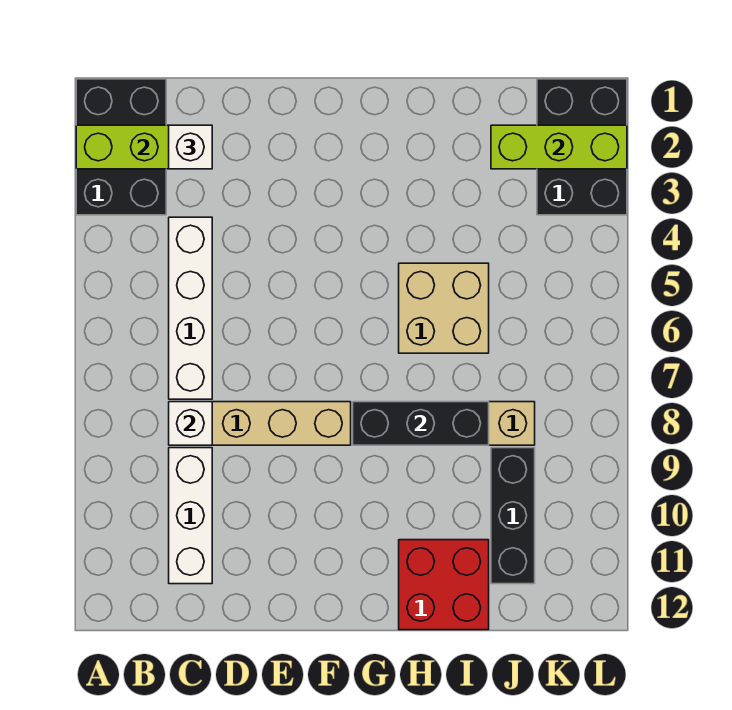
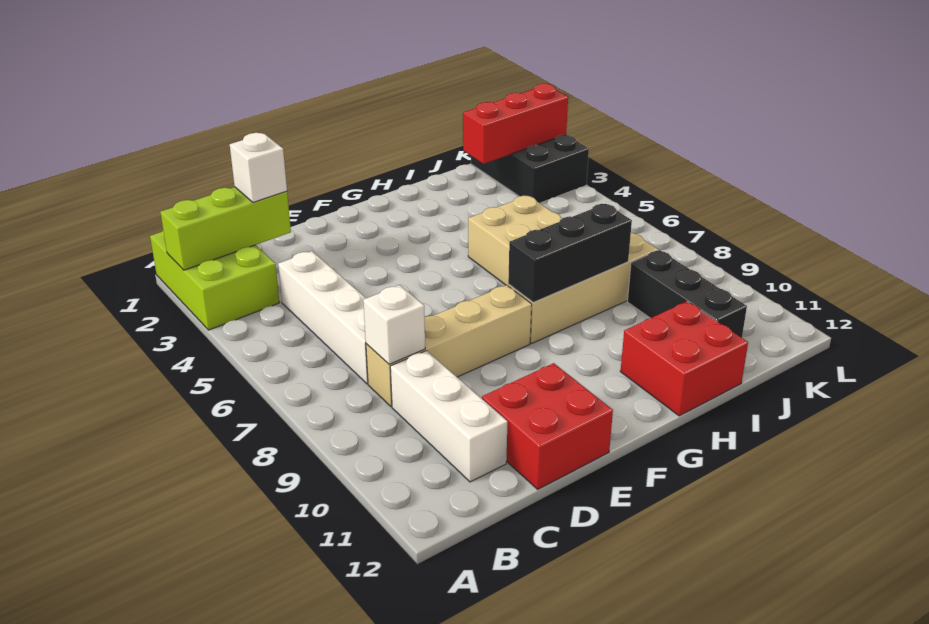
black 2x3 brick [76,79,166,215] -> lime 2x3 brick [150,231,280,330]
none -> red 2x2 brick [482,363,613,489]
lime 1x3 brick [491,125,627,169] -> red 1x3 brick [463,84,568,164]

